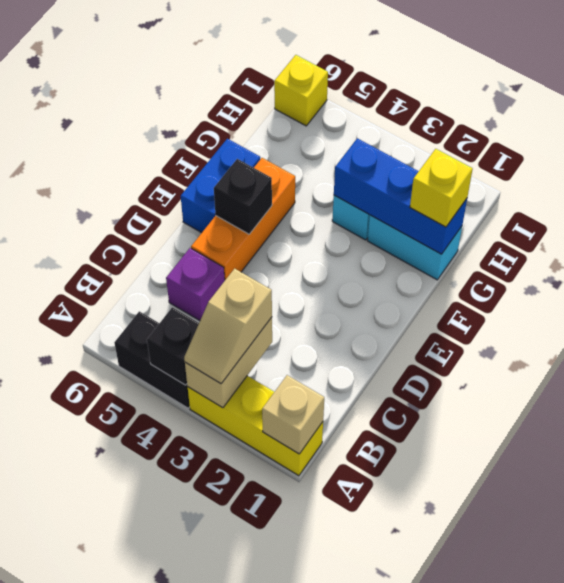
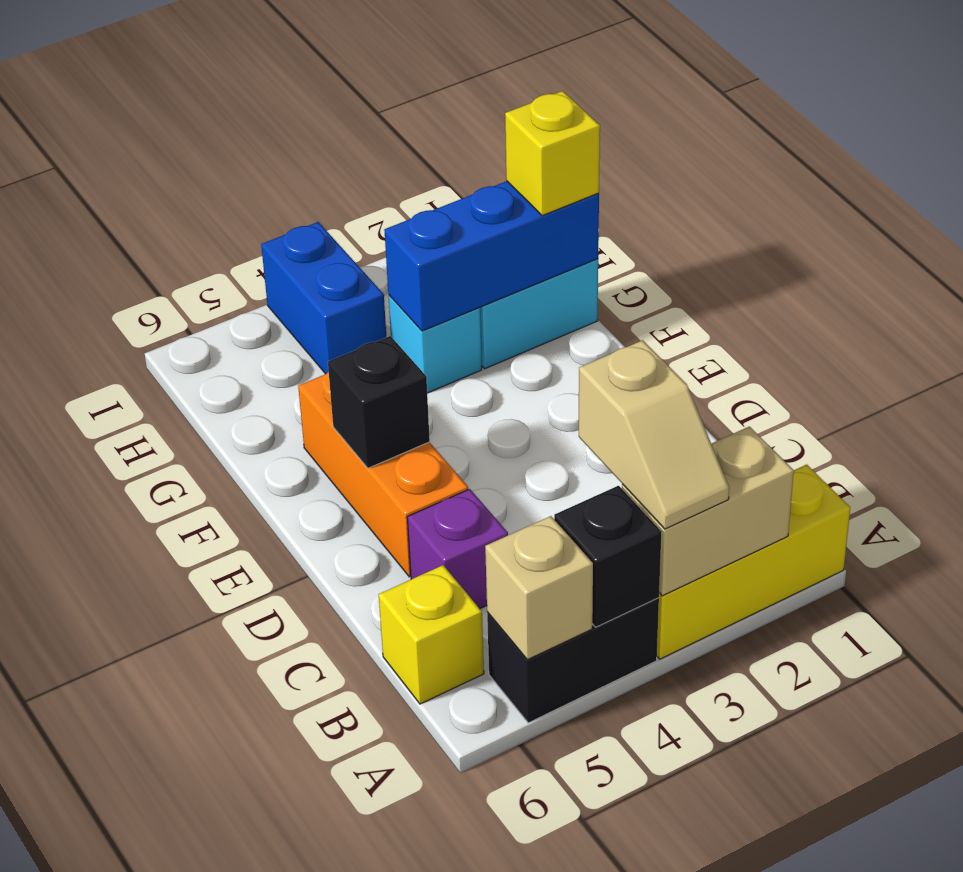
tan 1x1 brick [262,375,324,454] -> tan 1x1 brick moved to [485,516,593,660]
tan 1x2 brick [185,317,272,408] -> tan 1x2 brick turned to [622,427,794,596]
blue 1x2 brick [181,139,260,233] -> blue 1x2 brick moved to [261,222,386,374]
yellow 1x1 brick [274,55,328,126] -> yellow 1x1 brick moved to [379,565,484,704]

